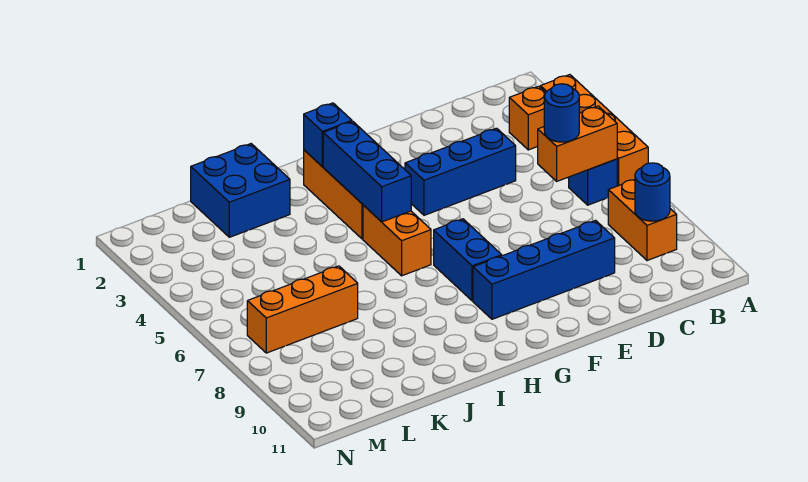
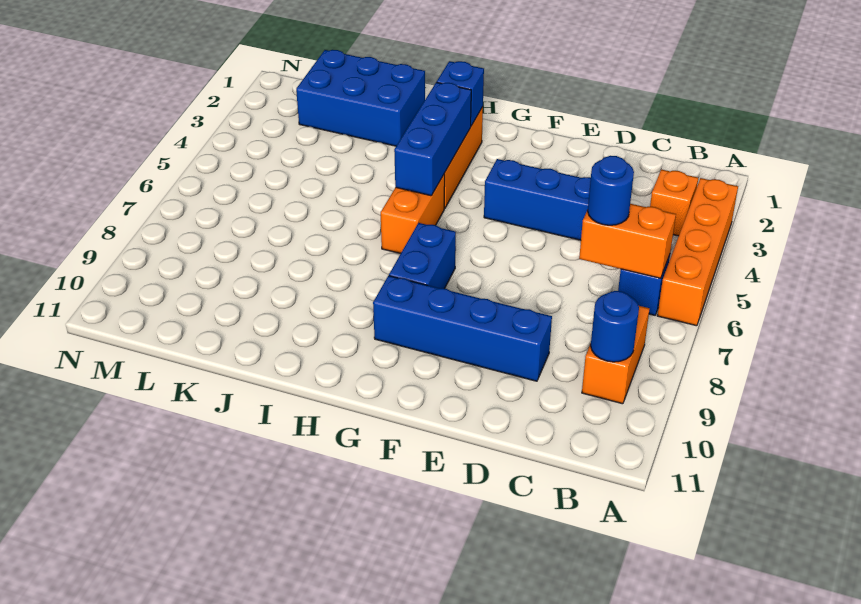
blue 2x2 brick [191,144,290,237] -> blue 2x3 brick [296,50,425,146]
orange 1x3 brick [247,266,358,353] -> none

